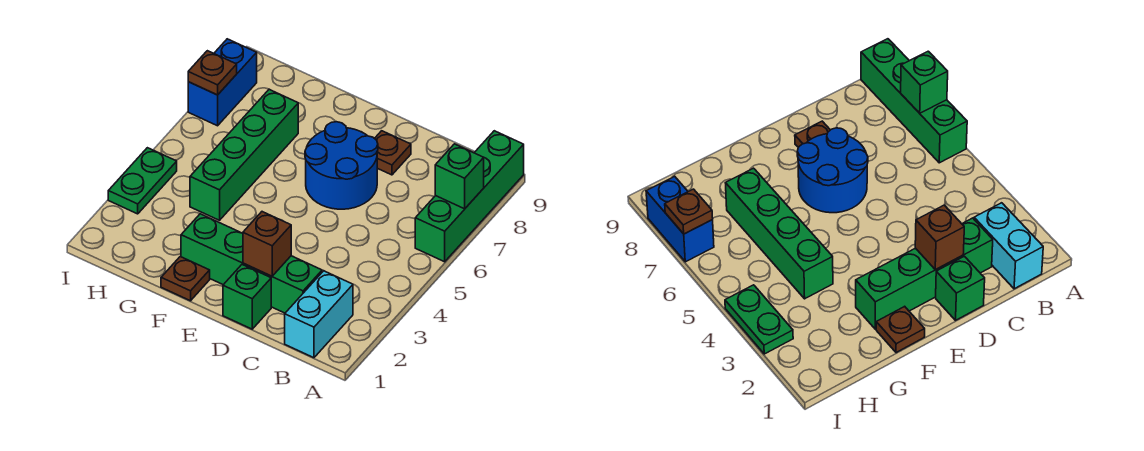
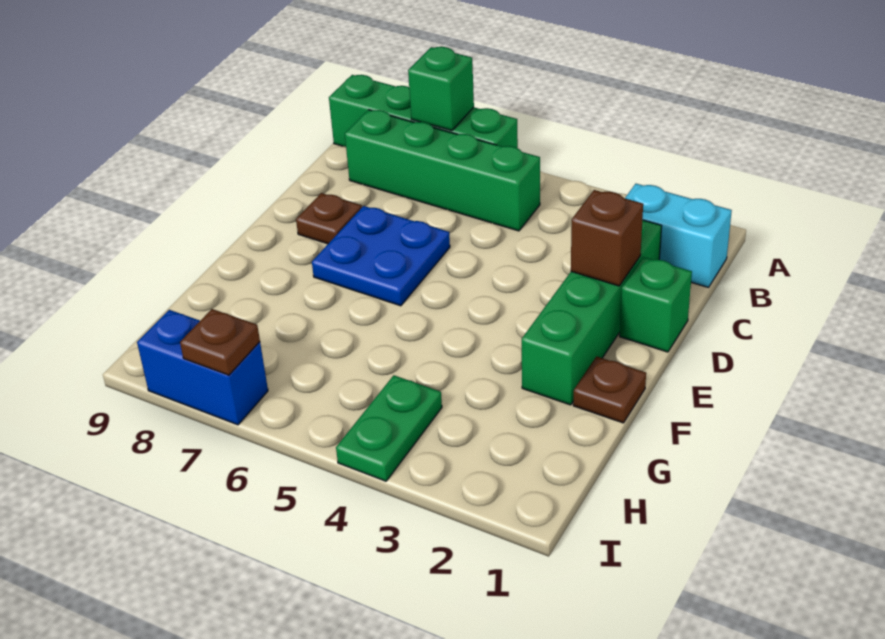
blue 2x2 round brick [305,122,378,209] -> blue 2x2 plate [312,206,450,306]
green 1x4 brick [190,89,298,220] -> green 1x4 brick moved to [345,110,540,231]
green 1x2 plate [108,148,177,214] -> green 1x2 plate turned to [336,375,442,481]

